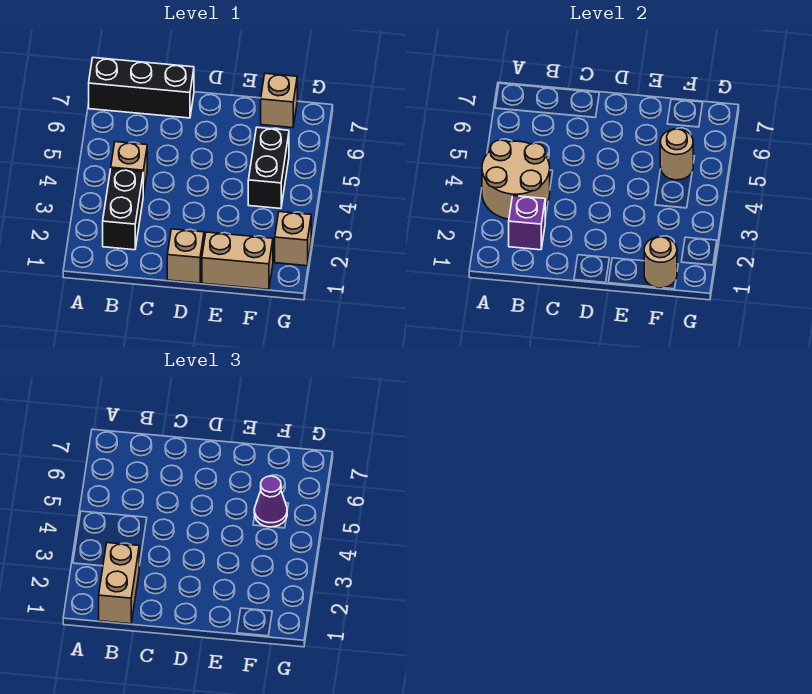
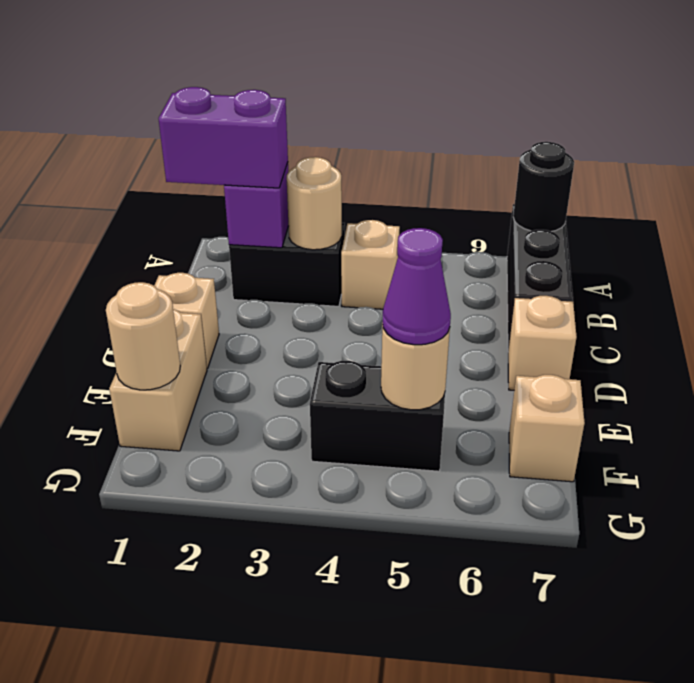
tan 2x2 round brick [482,140,550,219] -> tan 1x1 round brick [287,157,342,250]
none -> black 1x1 round brick [513,142,574,232]
tan 1x2 brick [99,543,139,624] -> purple 1x2 brick [158,87,288,188]
tan 1x1 brick [275,212,311,266] -> tan 1x1 brick moved to [508,296,577,390]

